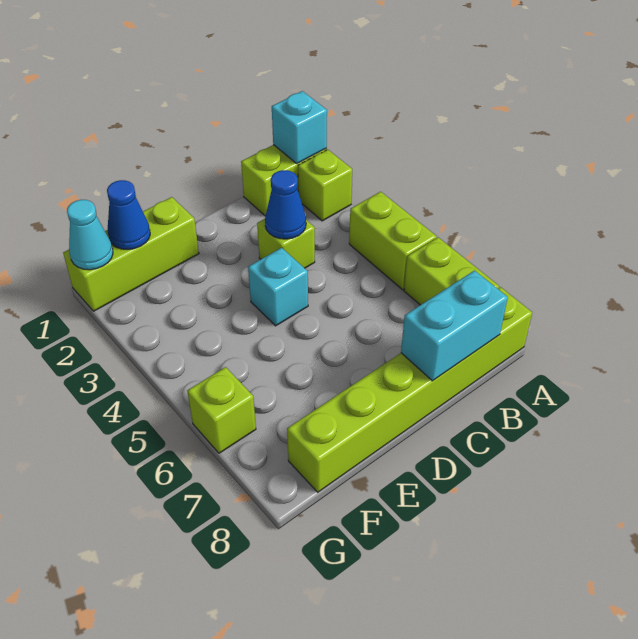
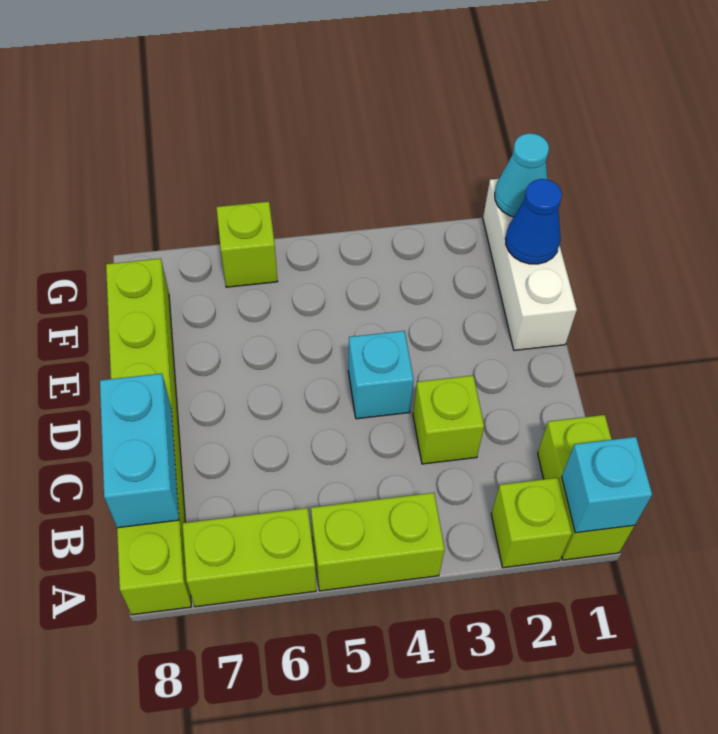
blue 1x1 cone [265,170,306,239] -> none
lime 1x3 brick [63,197,199,311] -> white 1x3 brick [483,179,577,350]

